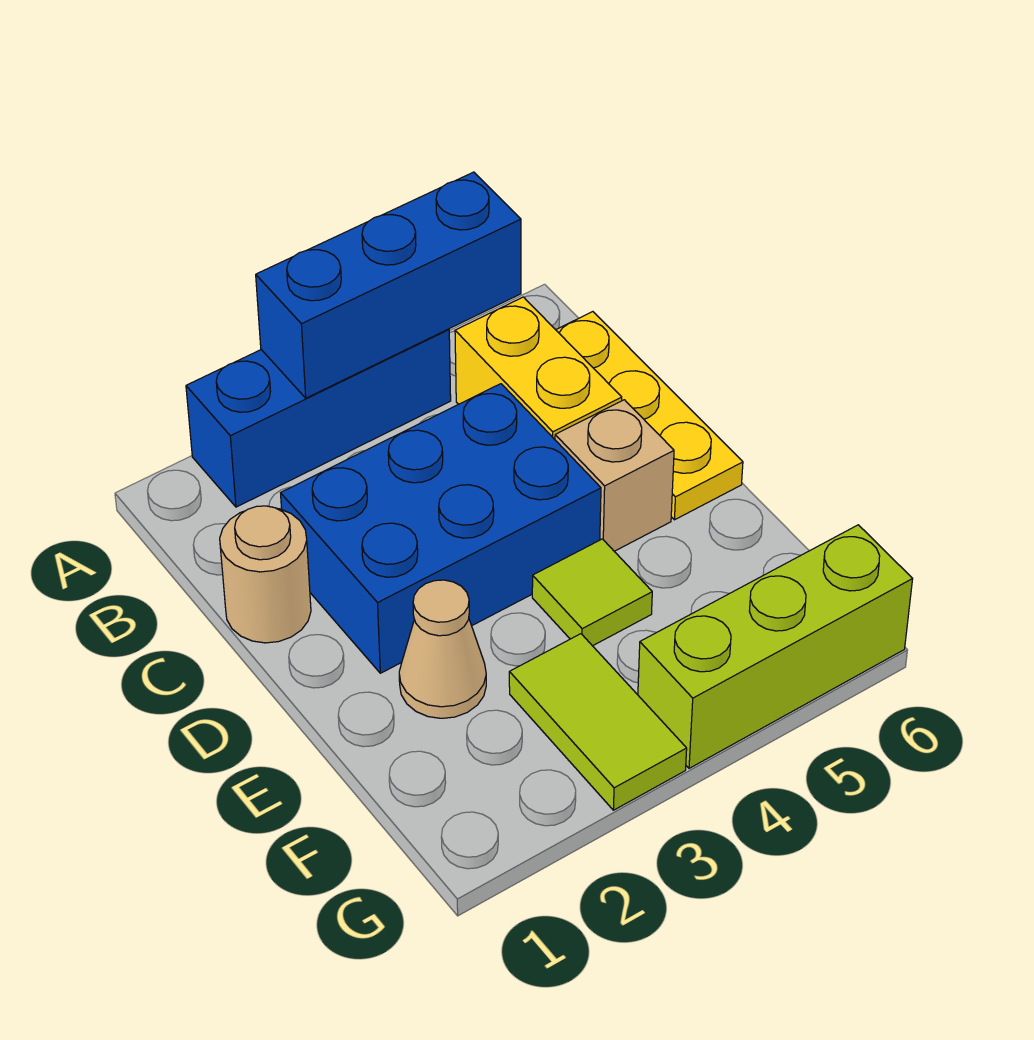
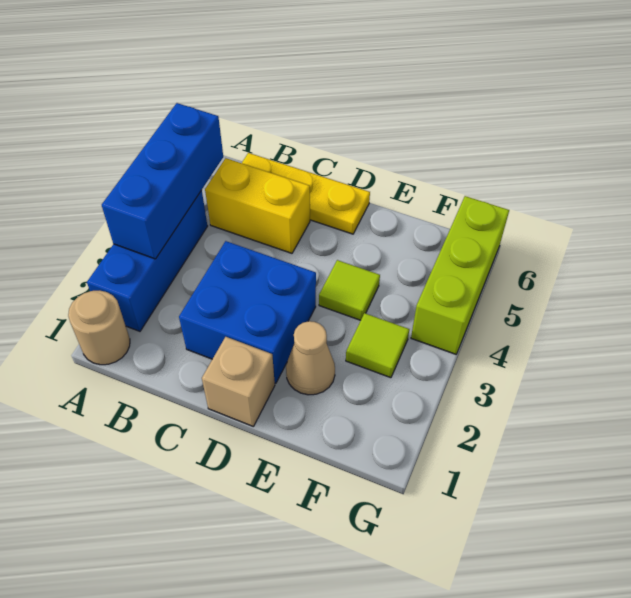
tan 1x1 round brick [220,506,311,643] -> tan 1x1 round brick moved to [68,290,130,365]
blue 2x3 brick [281,384,601,673] -> blue 2x2 brick [179,241,316,383]
tan 1x1 brick [555,400,674,551] -> tan 1x1 brick moved to [202,337,275,426]
lime 1x2 tile [509,634,687,810] -> lime 1x1 tile [346,313,409,378]

